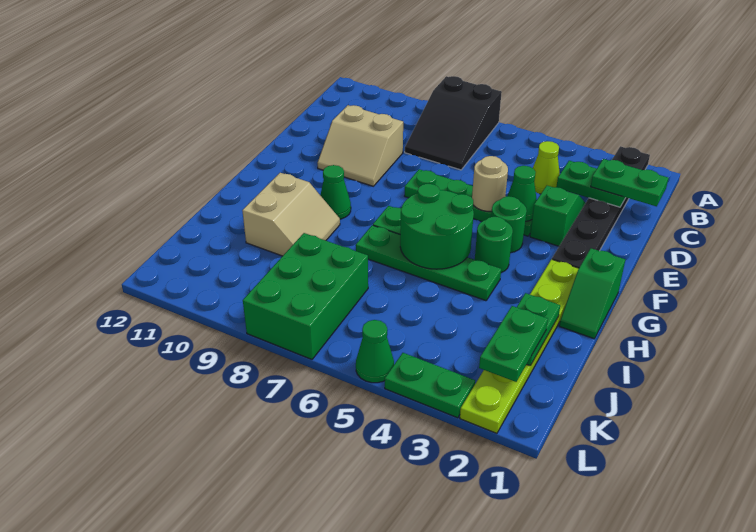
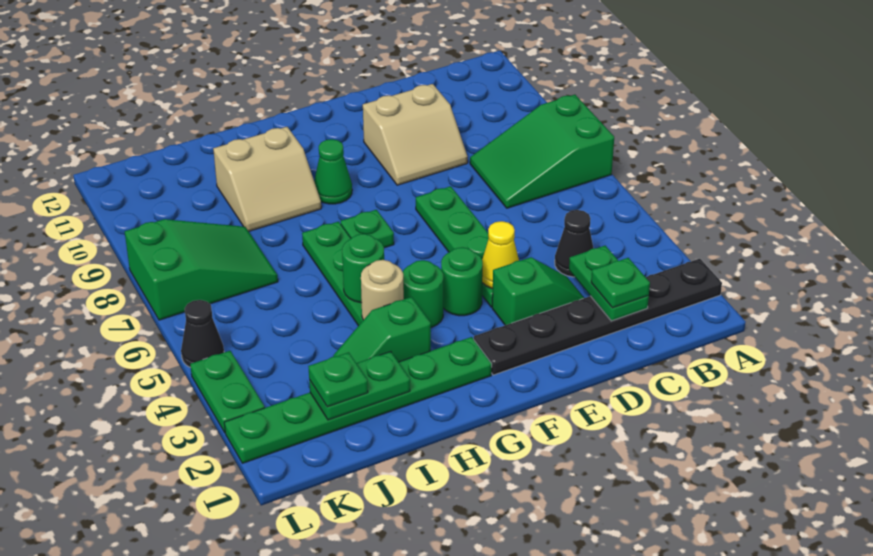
black 2x3 slope [405,76,502,170] -> green 2x3 slope [470,95,614,208]
green 1x2 plate [591,159,668,206] -> green 1x1 plate [591,258,650,308]
lime 1x1 cone [533,141,560,194] -> black 1x1 cone [555,210,594,277]
tan 2x2 slope [318,105,403,186] -> tan 2x2 slope turned to [363,84,468,185]
green 1x1 cone [508,166,537,222] -> yellow 1x1 cone [482,221,519,288]
tan 1x1 round brick [472,156,508,211] -> tan 1x1 round brick moved to [361,260,404,320]
green 1x2 slope [559,248,625,339] -> green 1x2 slope moved to [333,297,431,363]
lime 1x6 plate [460,259,579,433] -> green 1x6 plate [224,337,492,463]
green 2x2 round brick [400,184,474,269] -> green 1x1 round brick [342,234,384,303]
green 1x2 plate [479,306,548,382] -> green 1x1 plate [308,352,368,407]
green 2x3 brick [243,233,368,359] -> green 2x3 slope [125,219,278,320]
green 1x1 cone [356,320,394,383] -> black 1x1 cone [181,300,224,368]

